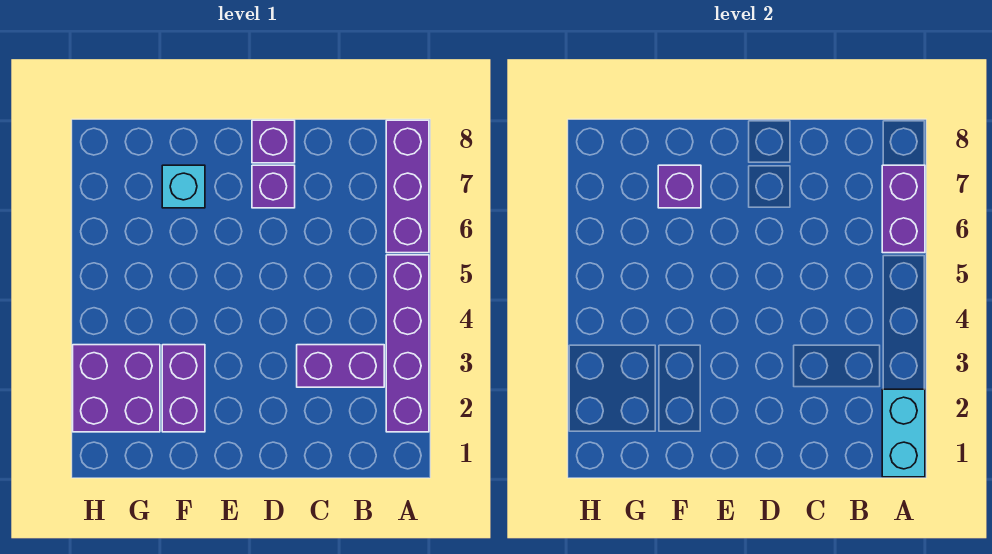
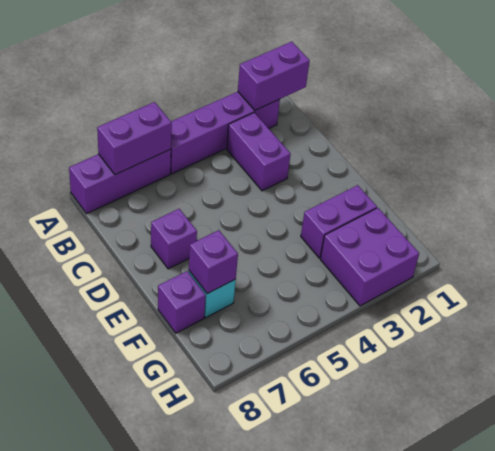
cyan 1x2 brick [882,389,925,477] -> purple 1x2 brick [238,42,310,110]
purple 1x1 brick [252,120,295,163] -> purple 1x1 brick moved to [158,271,206,333]

